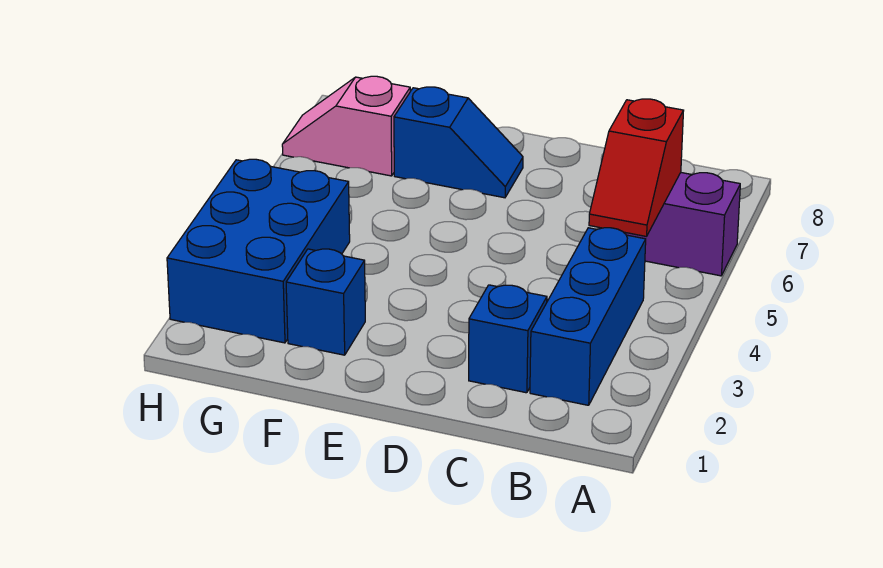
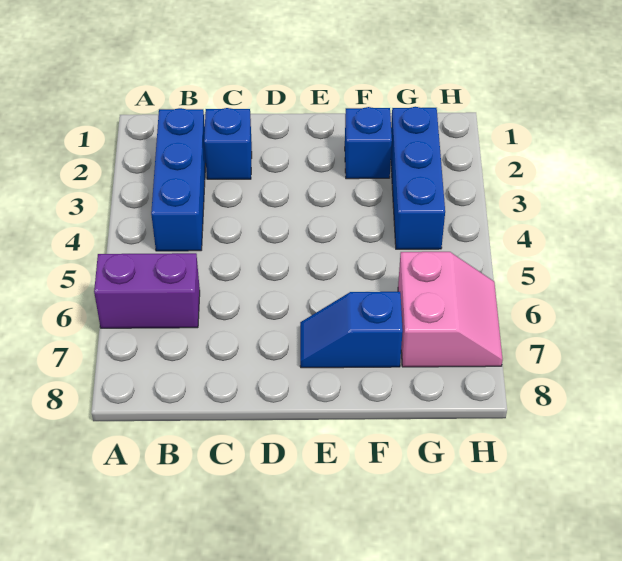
red 1x2 slope [589,99,684,237] -> none
blue 2x3 brick [167,159,350,343] -> blue 1x3 brick [391,107,445,249]
pink 1x2 slope [282,76,410,176] -> pink 2x2 slope [398,252,503,367]

